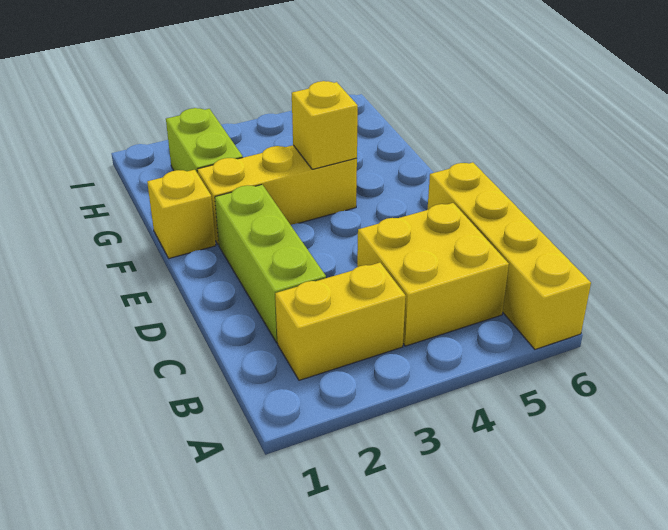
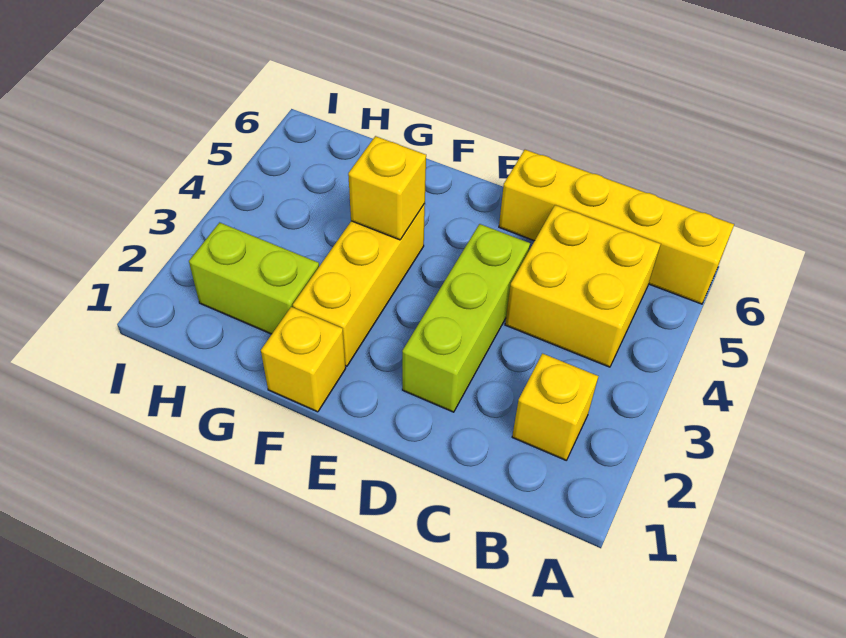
yellow 1x2 brick [275,263,406,380] -> yellow 1x1 brick [512,353,598,460]
lime 1x3 brick [215,185,326,343] -> lime 1x3 brick turned to [402,224,530,412]

